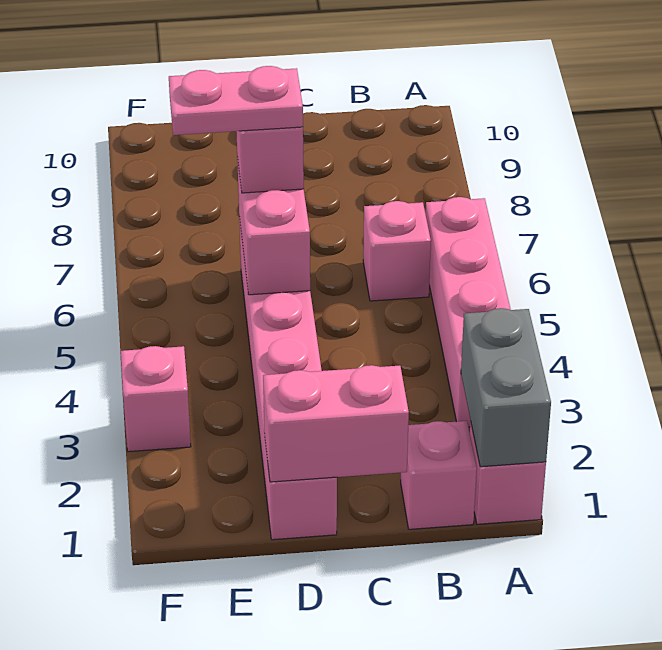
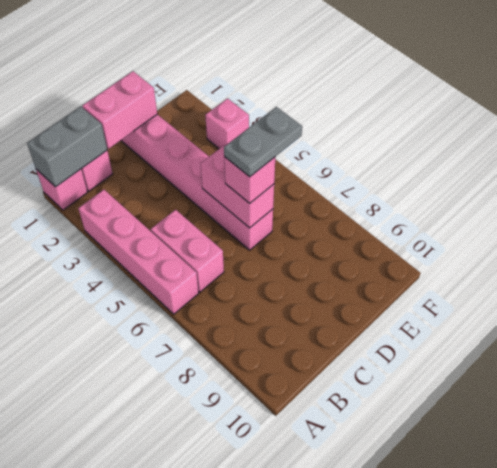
grey 1x2 brick [461,308,551,467] -> grey 1x2 brick turned to [27,107,107,187]
pink 1x1 brick [363,201,431,301] -> pink 1x2 brick [151,210,224,292]
pink 1x2 plate [169,66,303,135] -> grey 1x2 plate [224,107,302,177]

